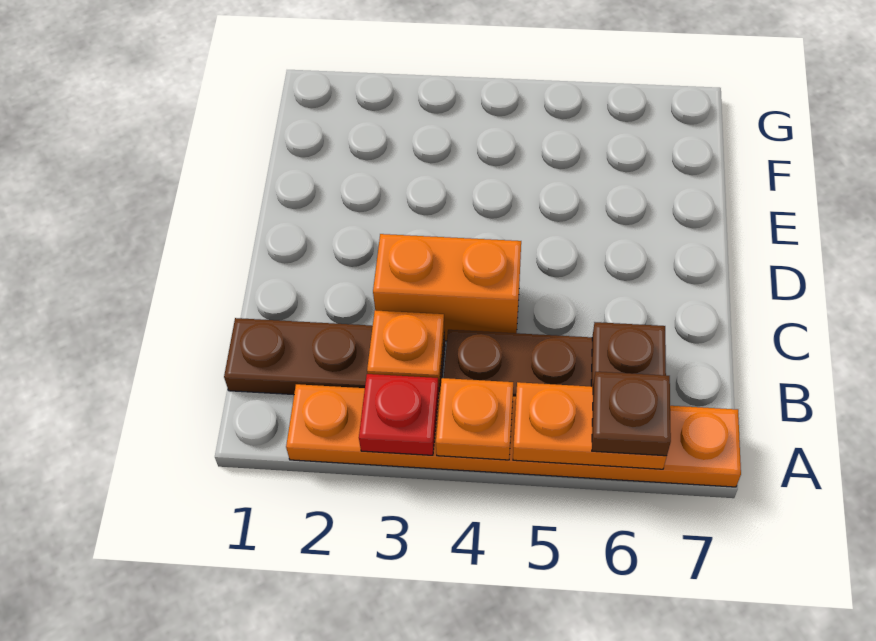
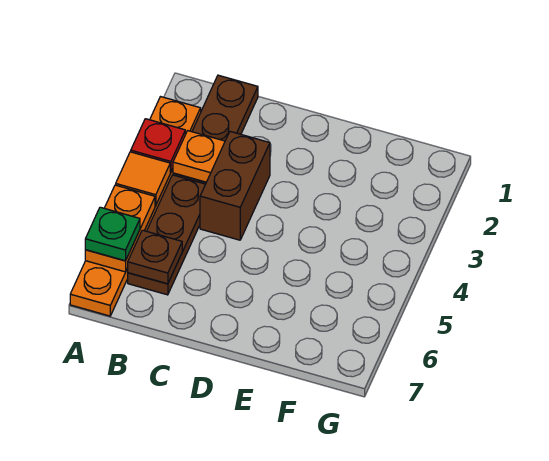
orange 1x1 plate [436,378,513,460] -> orange 1x1 tile [116,152,170,205]
brown 1x1 plate [592,372,671,456] -> green 1x1 plate [85,207,140,261]
orange 1x2 brick [373,234,521,341] -> brown 1x2 brick [200,132,270,240]

